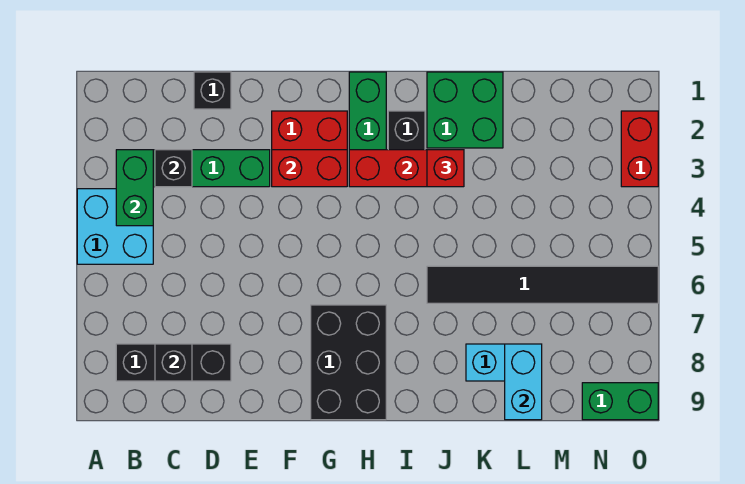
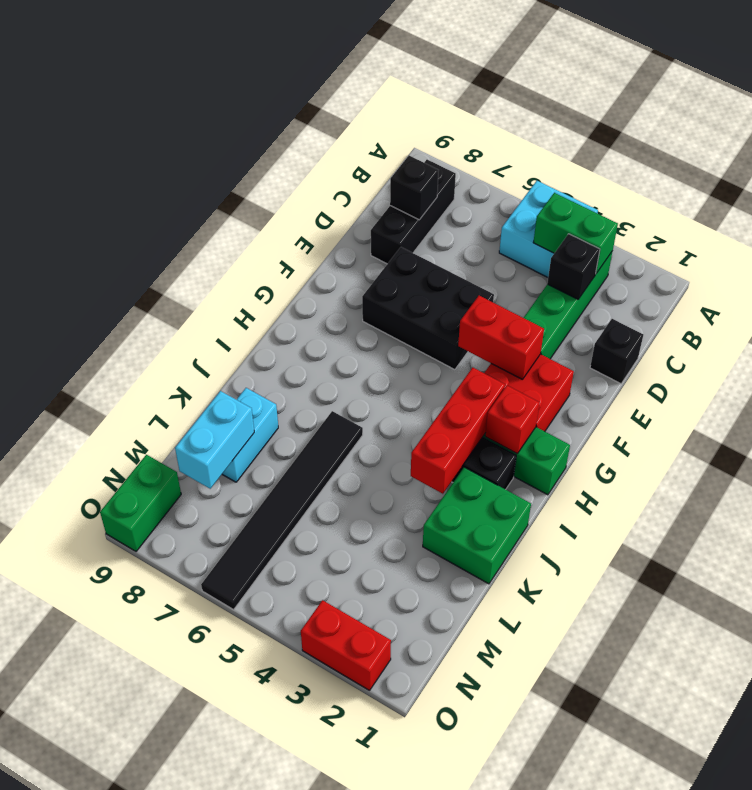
red 1x2 brick [272,150,347,187] -> red 1x2 brick turned to [458,296,544,380]
black 2x3 brick [311,305,386,420] -> black 2x3 brick moved to [362,247,494,370]
red 1x1 brick [427,150,464,187] -> red 1x1 brick moved to [485,385,540,454]
cyan 1x2 brick [505,344,542,420] -> cyan 1x2 brick turned to [175,391,254,489]

